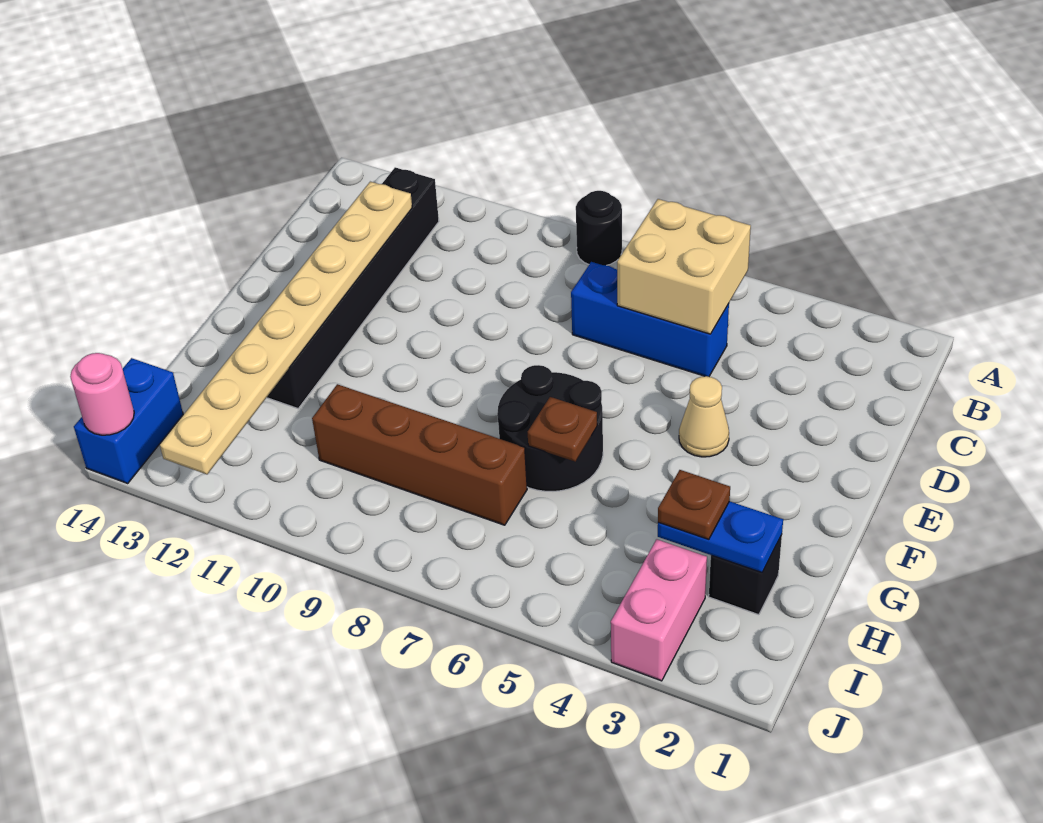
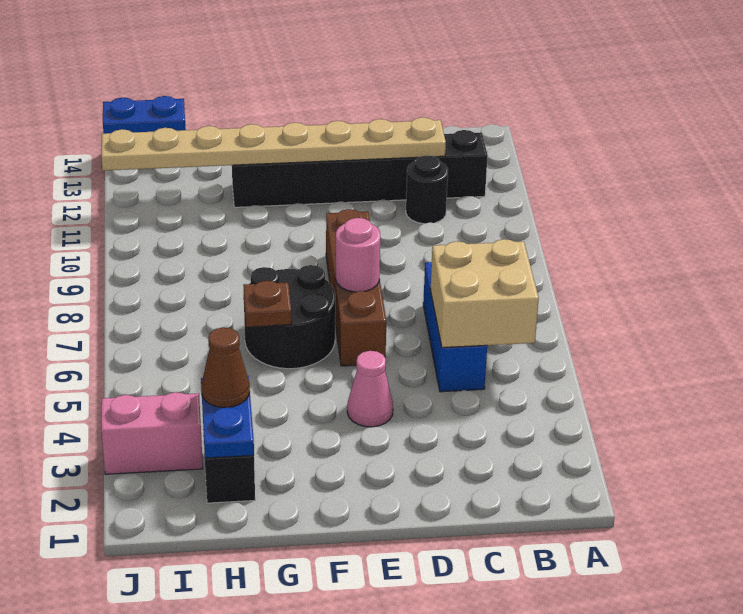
black 1x1 round brick [576,191,622,265] -> black 1x1 round brick moved to [406,155,448,224]
tan 1x1 cone [679,376,729,457] -> pink 1x1 cone [347,351,393,427]
brown 1x1 plate [658,470,730,539] -> brown 1x1 cone [201,327,250,407]
brown 1x4 brick [312,384,527,525] -> brown 1x4 brick moved to [326,209,386,366]
pink 1x1 round brick [70,353,134,435] -> pink 1x1 round brick moved to [335,218,380,292]

